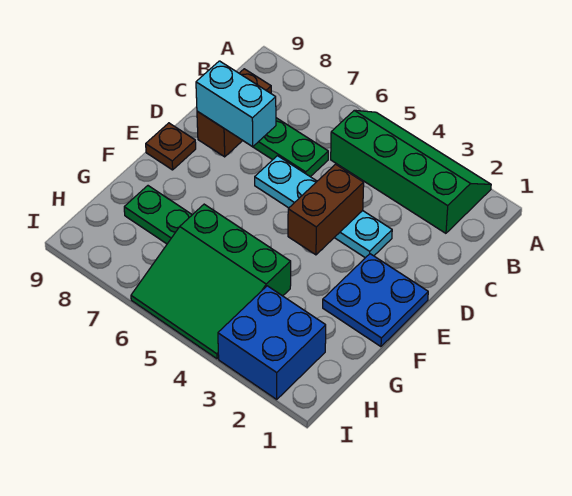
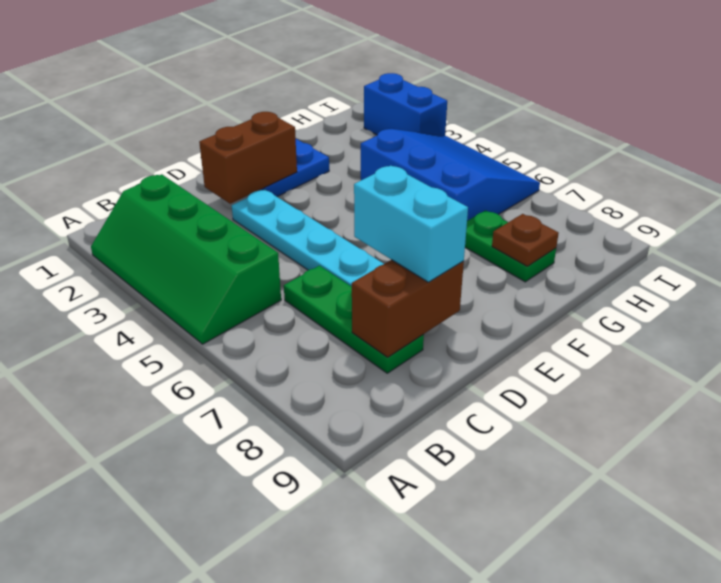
brown 1x2 brick [288,164,364,255] -> brown 1x2 brick moved to [199,112,297,204]
brown 1x1 plate [146,123,196,170] -> brown 1x1 plate moved to [492,214,559,266]
green 3x3 slope [131,204,291,359] -> blue 3x3 slope [361,129,540,221]
blue 2x2 brick [218,286,326,399] -> blue 1x2 brick [364,73,447,136]

